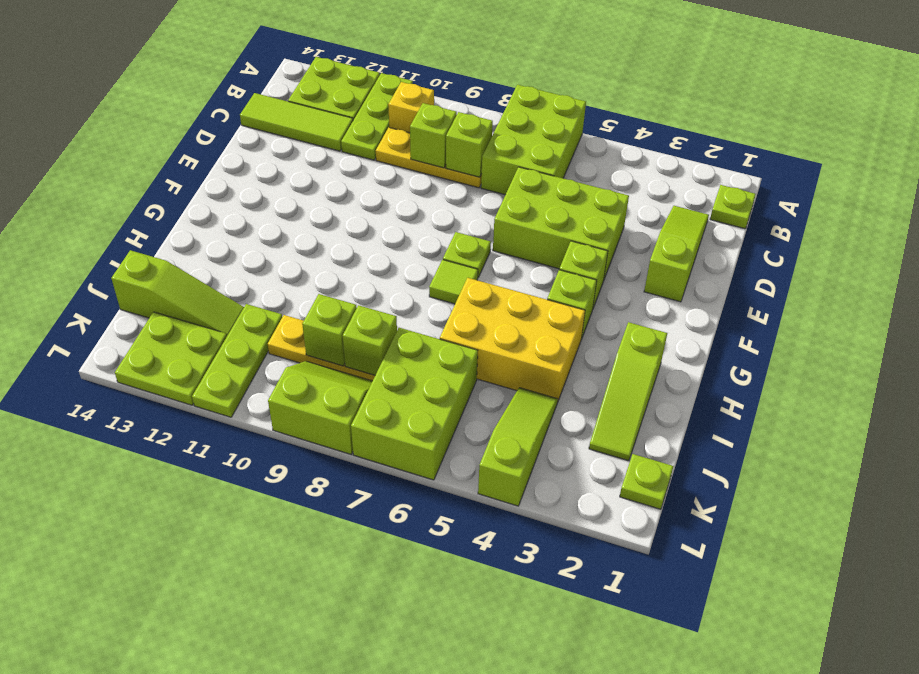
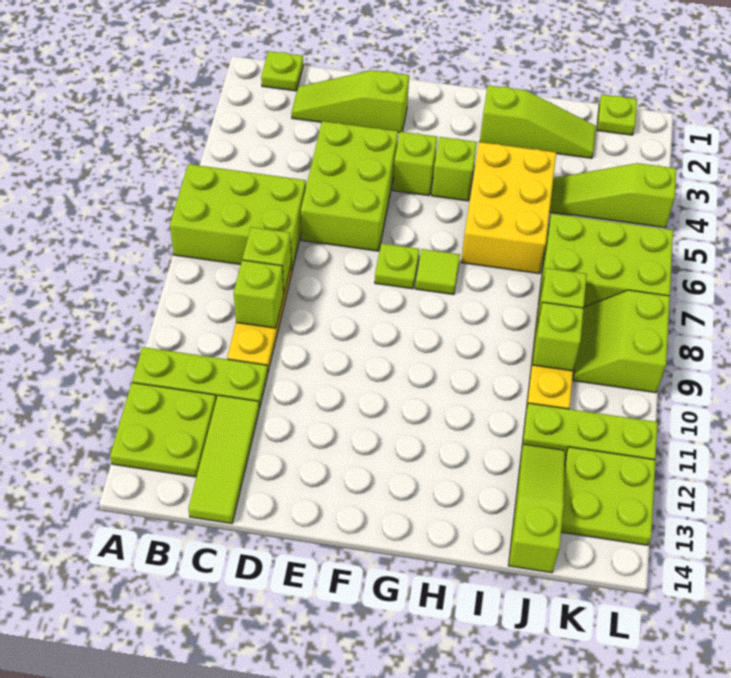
yellow 1x1 brick [388,82,434,133] -> none

